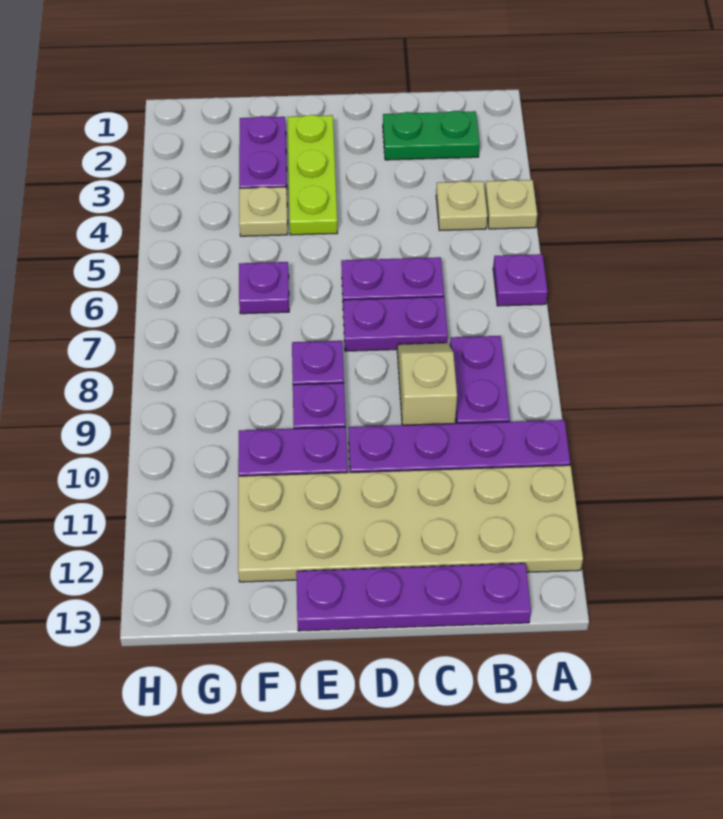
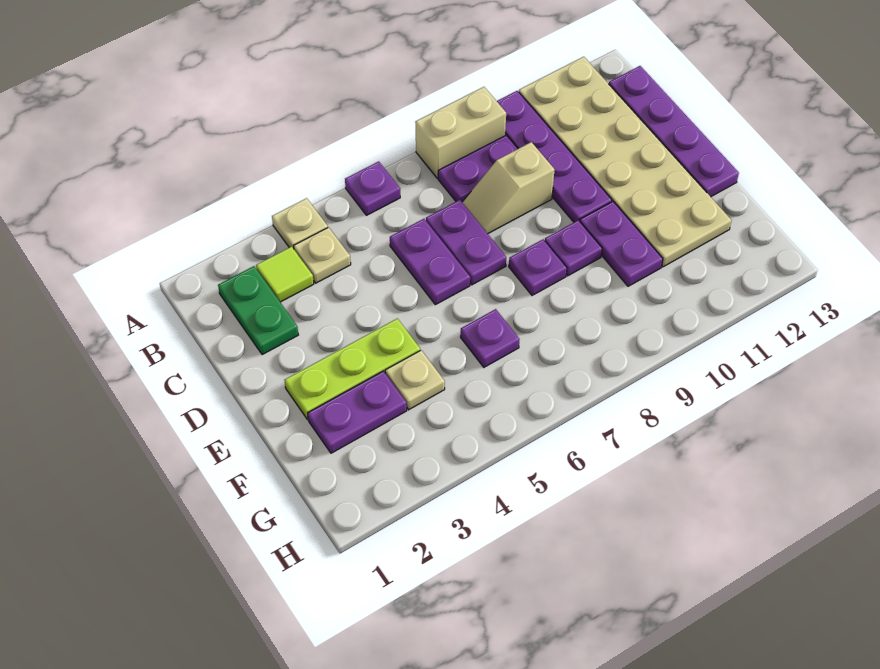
none -> tan 1x2 brick [415,87,506,179]
none -> lime 1x1 tile [256,247,314,302]

